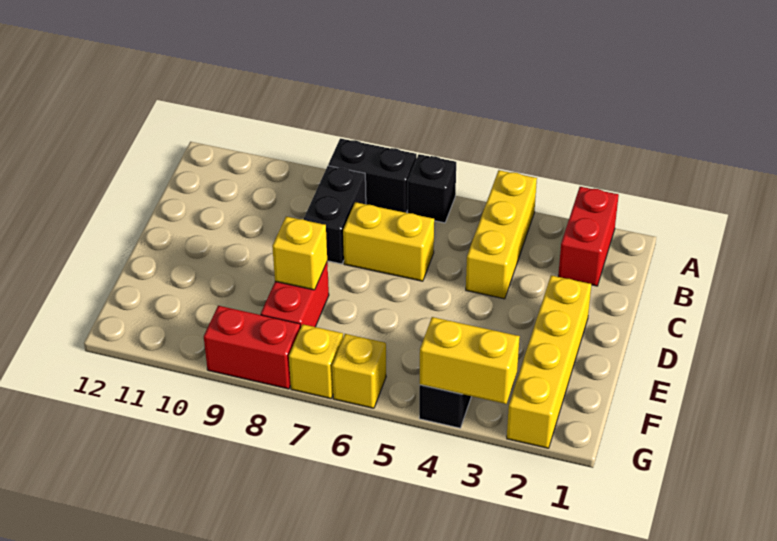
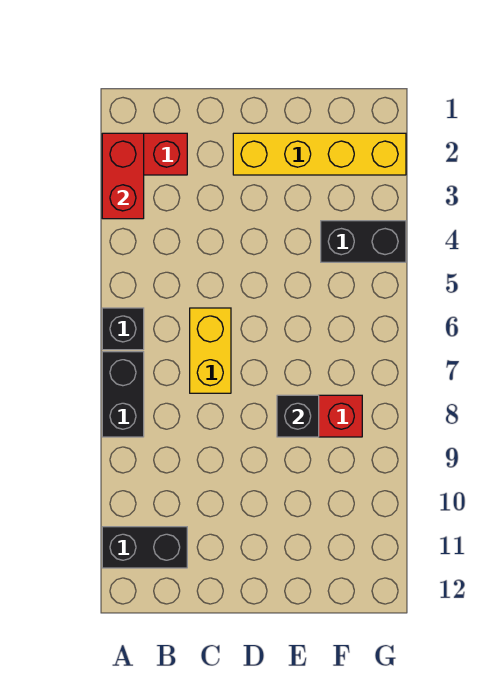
yellow 1x3 brick [466,170,537,299] -> none
black 1x2 brick [303,166,366,264] -> black 1x2 brick moved to [102,527,187,568]
yellow 1x1 brick [272,217,327,290] -> black 1x1 brick [277,395,319,437]
yellow 1x2 brick [420,317,520,404] -> none
yellow 1x1 brick [332,334,386,408] -> none
yellow 1x1 brick [289,324,343,399] -> none
red 1x2 brick [204,306,300,389] -> red 1x2 brick moved to [102,133,144,219]

